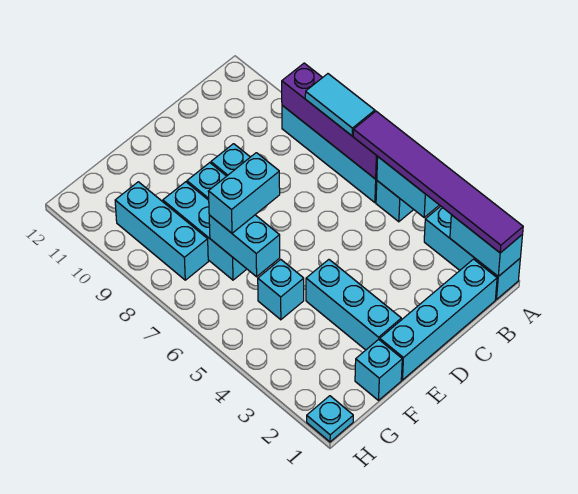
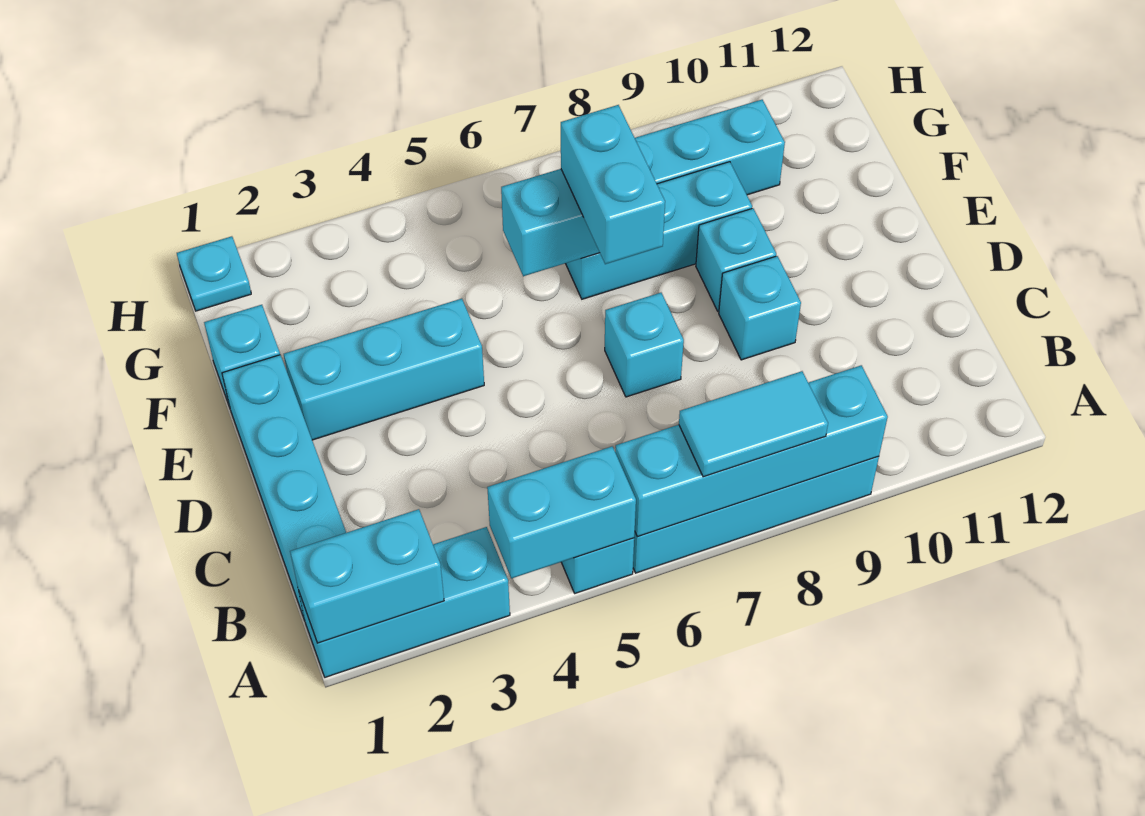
purple 1x6 tile [353,111,523,253] -> none
purple 1x4 brick [282,63,378,179] -> cyan 1x4 brick [615,365,888,537]
cyan 1x1 brick [258,259,304,320] -> cyan 1x1 brick moved to [605,293,684,397]

